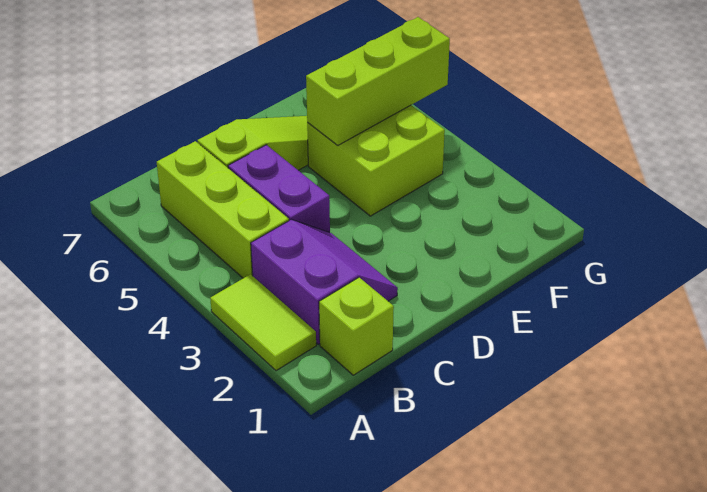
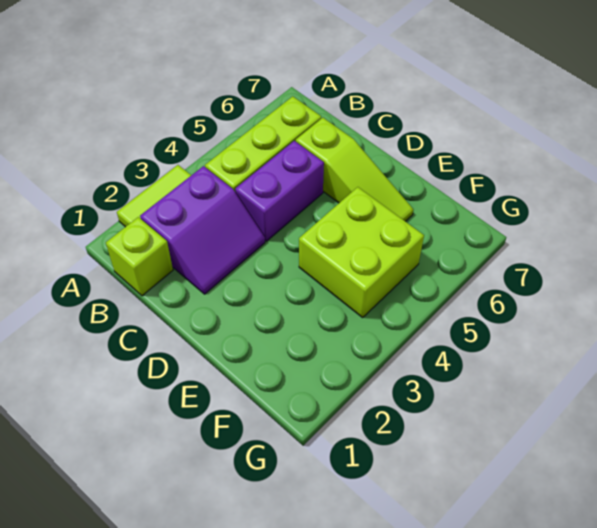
lime 1x3 brick [306,17,450,146] -> none

